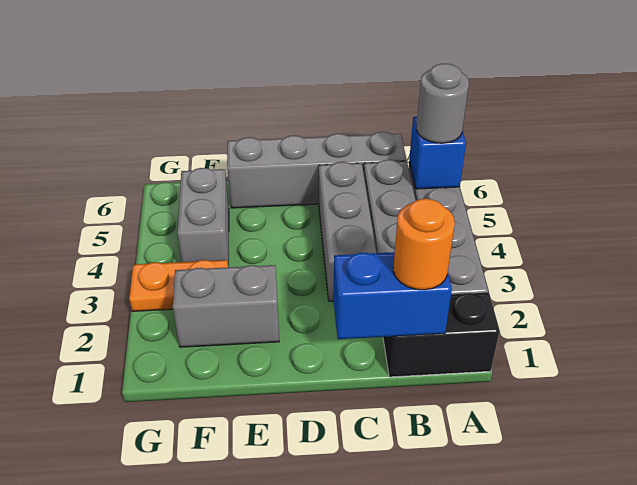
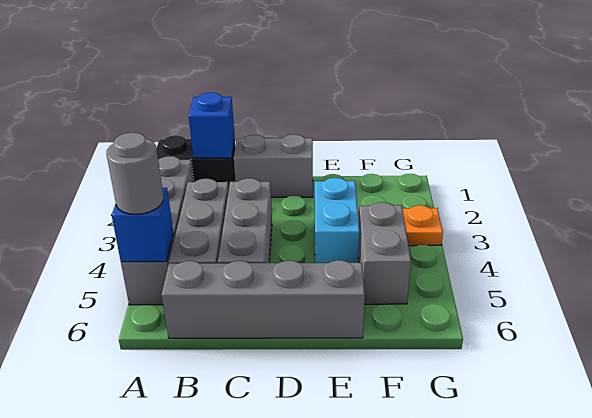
blue 1x2 brick [333,252,452,339] -> blue 1x1 brick [189,93,235,158]
orange 1x1 round brick [393,199,455,290] -> none
grey 1x2 brick [173,265,279,347] -> grey 1x2 brick moved to [234,135,313,197]
none -> cyan 1x2 brick [315,178,359,263]

